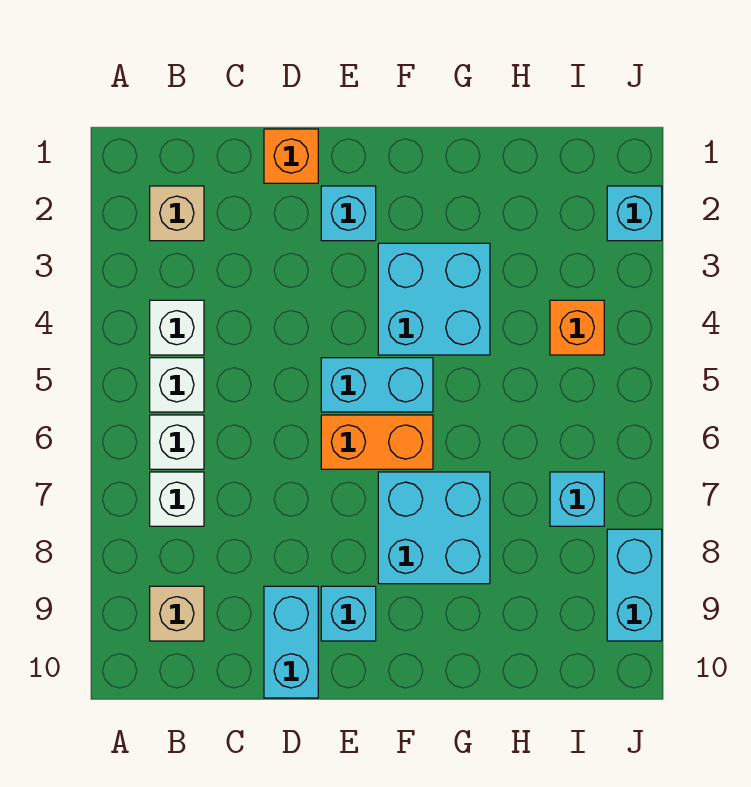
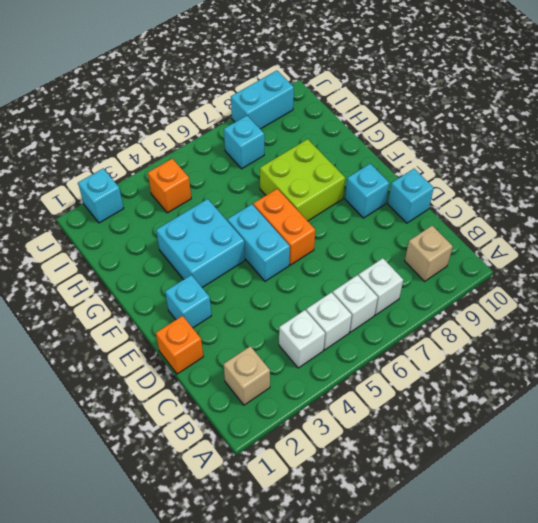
cyan 1x2 brick [264,586,318,698] -> cyan 1x1 brick [388,169,434,223]
cyan 2x2 brick [378,472,490,584] -> lime 2x2 brick [260,139,345,221]

